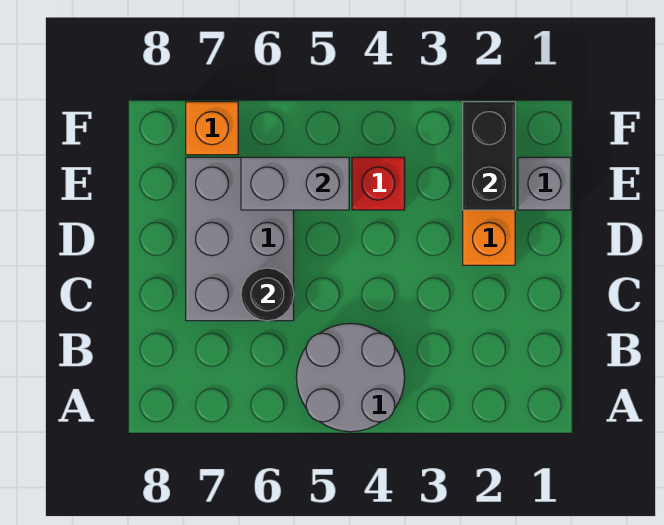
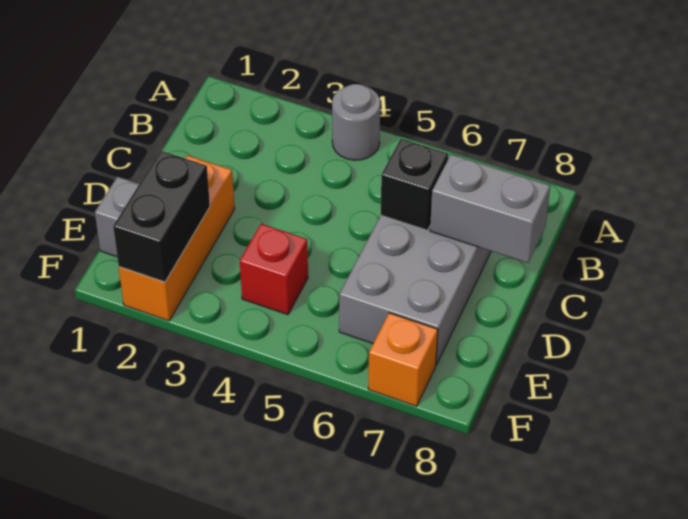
grey 2x2 round brick [296,323,405,432] -> grey 1x1 round brick [332,84,380,160]
black 1x1 round brick [241,268,294,321] -> black 1x1 brick [381,139,448,230]
grey 1x2 brick [241,157,349,210] -> grey 1x2 brick moved to [430,154,550,263]

